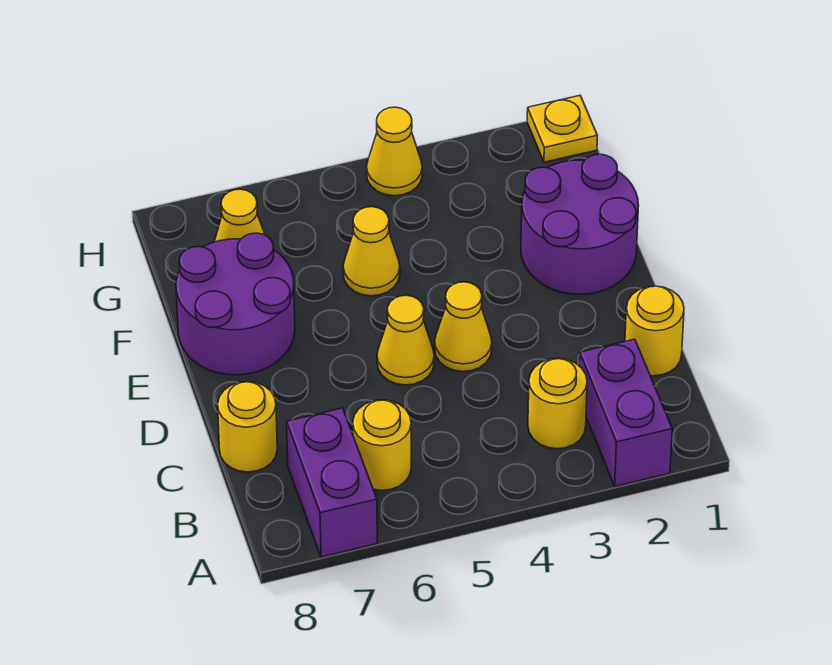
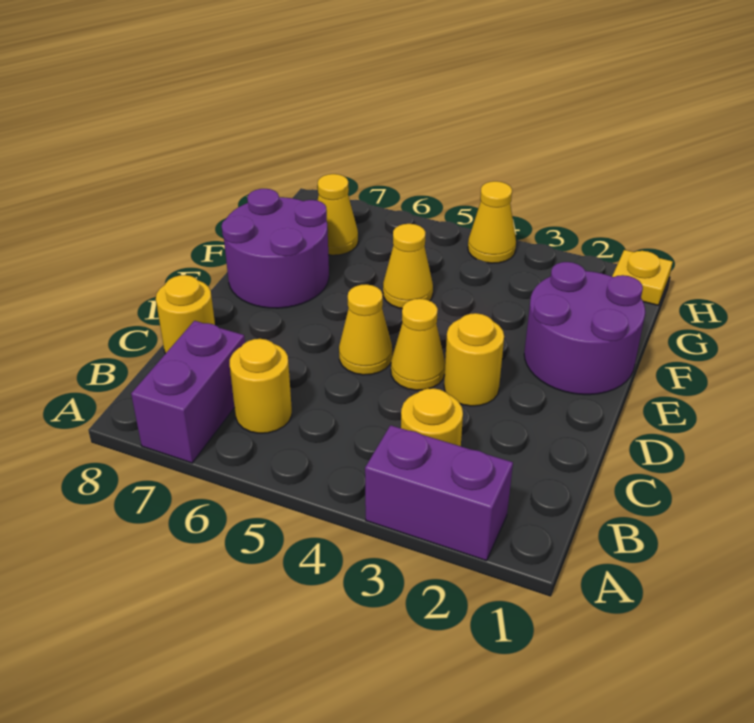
purple 1x2 brick [579,339,672,487] -> purple 1x2 brick turned to [365,425,513,561]
yellow 1x1 round brick [625,286,684,376] -> yellow 1x1 round brick moved to [444,313,504,406]

